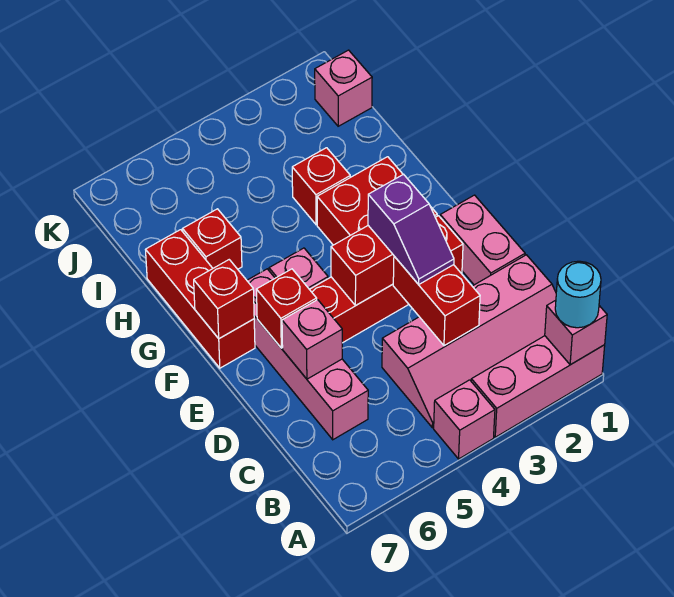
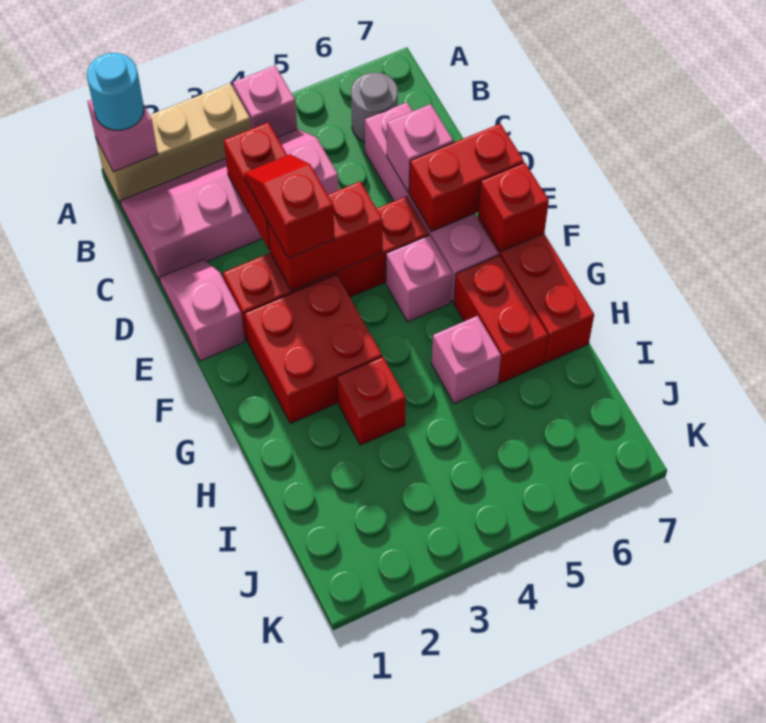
pink 1x3 brick [471,336,605,437] -> tan 1x3 brick [96,83,251,204]
none -> grey 1x1 round brick [351,73,398,142]
pink 1x2 brick [440,195,525,285] -> pink 1x2 slope [160,259,245,361]
purple 1x2 slope [368,174,454,284] -> red 1x2 slope [244,154,335,258]
red 1x1 brick [256,269,317,348] -> red 1x2 brick [409,124,524,231]
red 1x1 brick [183,209,242,269] -> red 1x2 brick [454,255,548,383]
pink 1x1 brick [315,50,372,126] -> pink 1x1 brick moved to [432,316,501,404]

